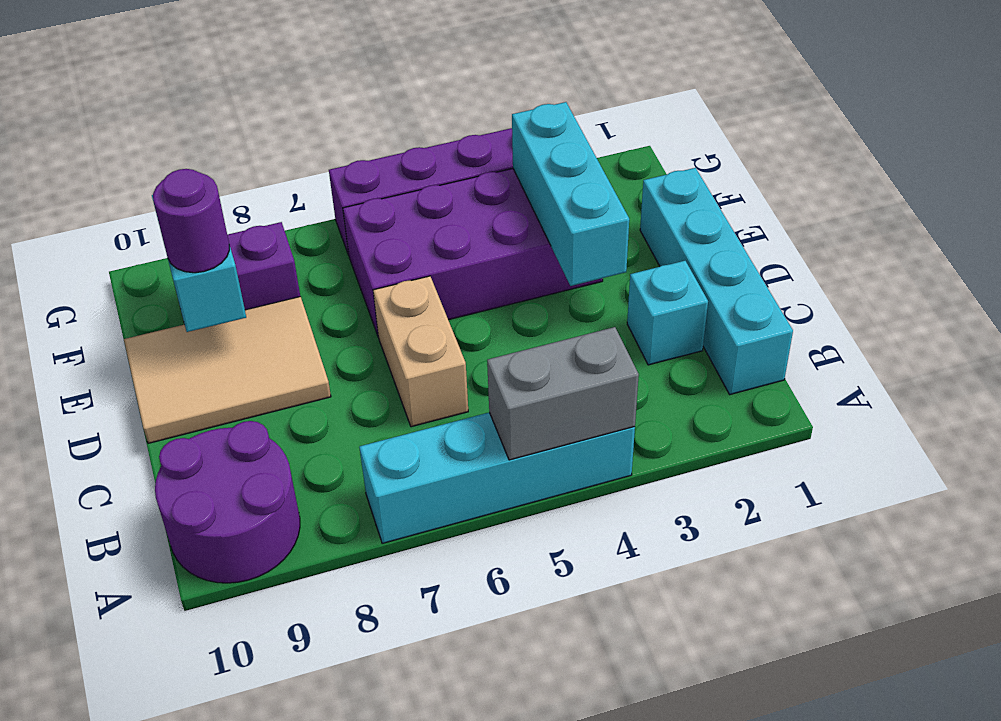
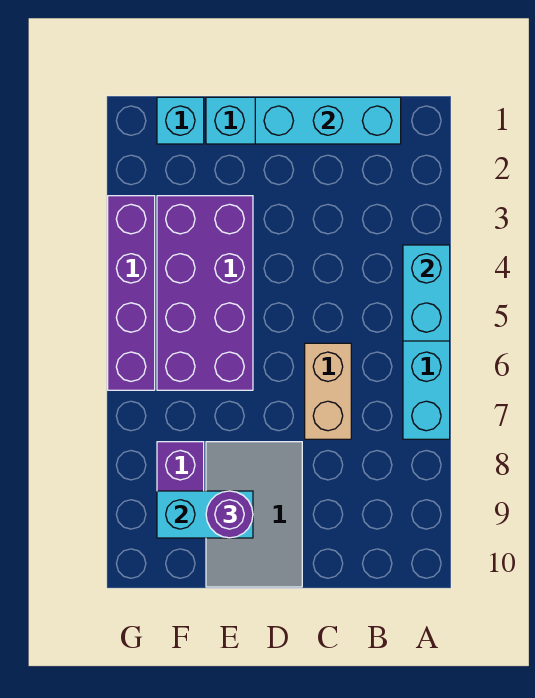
grey 1x2 brick [487,327,639,460] -> cyan 1x2 brick [403,245,450,341]
purple 2x2 round brick [155,421,300,583] -> none
cyan 1x1 brick [627,261,708,365] -> cyan 1x1 brick moved to [157,97,204,144]
tan 1x2 brick [373,276,468,427] -> tan 1x2 brick turned to [305,343,351,439]
cyan 1x3 brick [512,102,629,286] -> cyan 1x3 brick moved to [255,97,401,144]
tan 2x3 tile [124,296,331,443] -> grey 2x3 tile [206,442,302,587]

